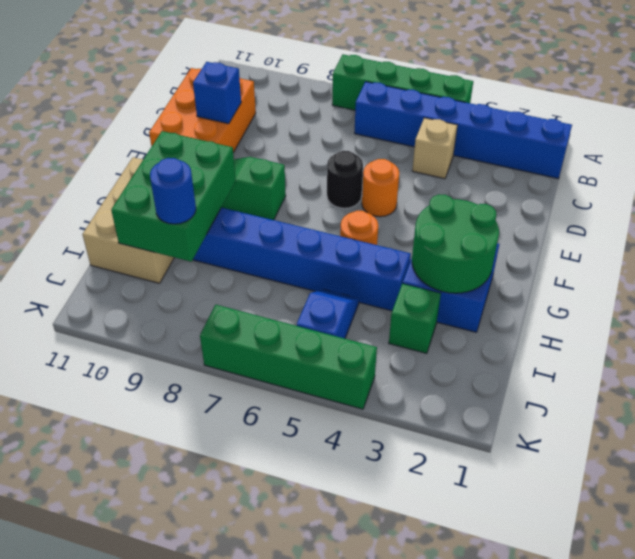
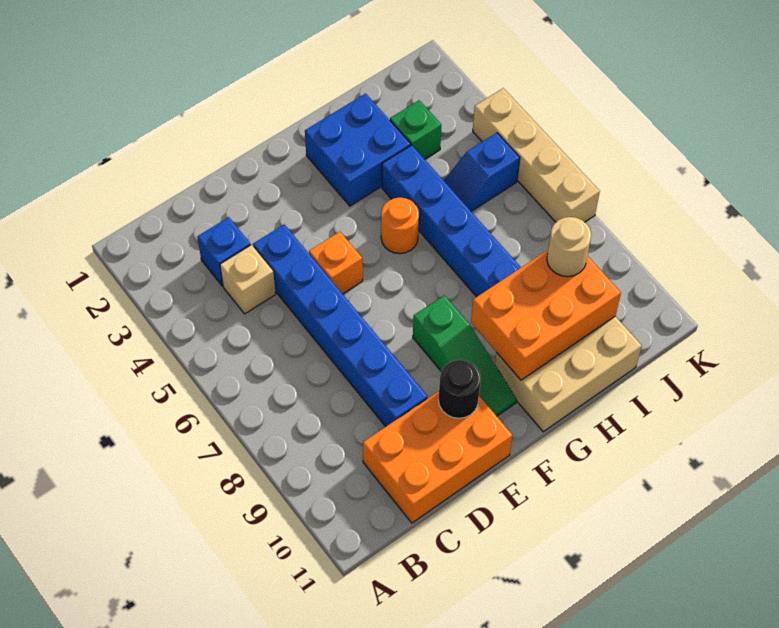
green 1x4 brick [332,55,473,110] -> none
blue 1x6 brick [355,82,572,178] -> blue 1x6 brick moved to [253,225,428,427]
blue 1x1 brick [193,62,241,124] -> blue 1x1 brick moved to [197,217,250,286]
orange 1x1 round brick [362,159,399,217] -> orange 1x1 brick [309,232,363,294]
black 1x1 round brick [327,151,363,208] -> black 1x1 round brick moved to [438,360,481,418]
green 2x2 round brick [412,194,499,293] -> none
green 2x3 brick [111,131,236,262] -> orange 2x3 brick [471,250,621,380]
blue 1x1 round brick [150,158,196,224] -> tan 1x1 round brick [547,217,591,277]
green 1x4 brick [200,305,377,409] -> tan 1x4 brick [473,88,600,222]

